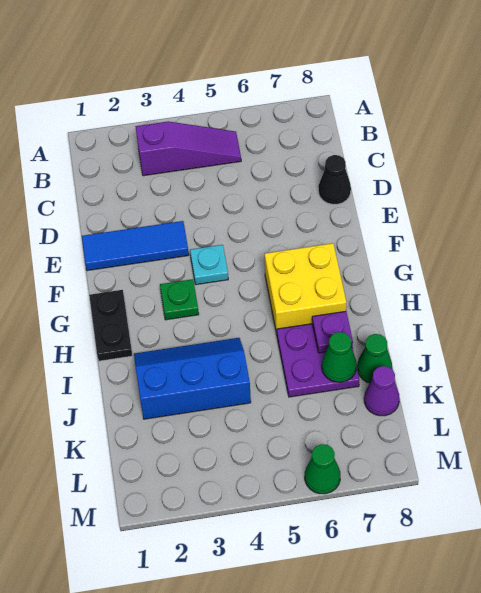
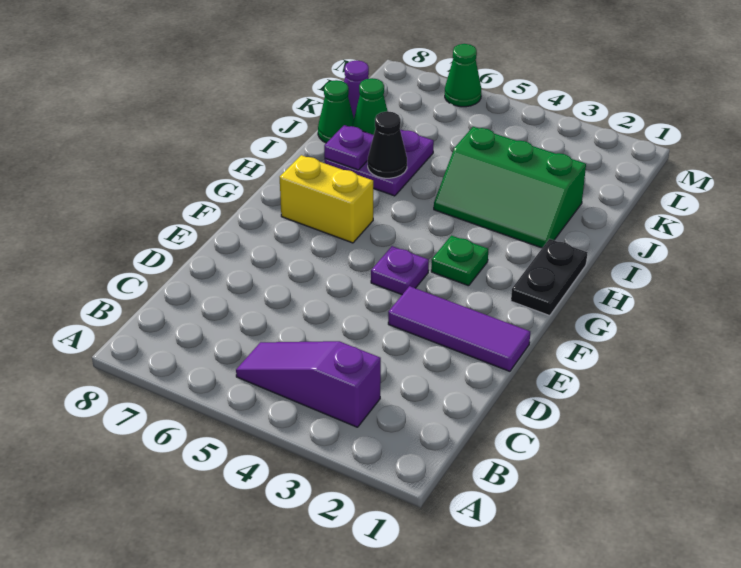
black 1x1 cone [318,155,351,204] -> black 1x1 cone moved to [368,111,407,178]
blue 1x3 tile [82,221,189,271] -> purple 1x3 tile [388,286,530,371]
cyan 1x1 plate [190,245,228,285] -> purple 1x1 plate [371,246,429,295]
yellow 2x2 brick [265,243,346,334] -> yellow 1x2 brick [280,155,373,243]
blue 2x3 slope [134,338,251,419] -> green 2x3 slope [434,127,586,248]

